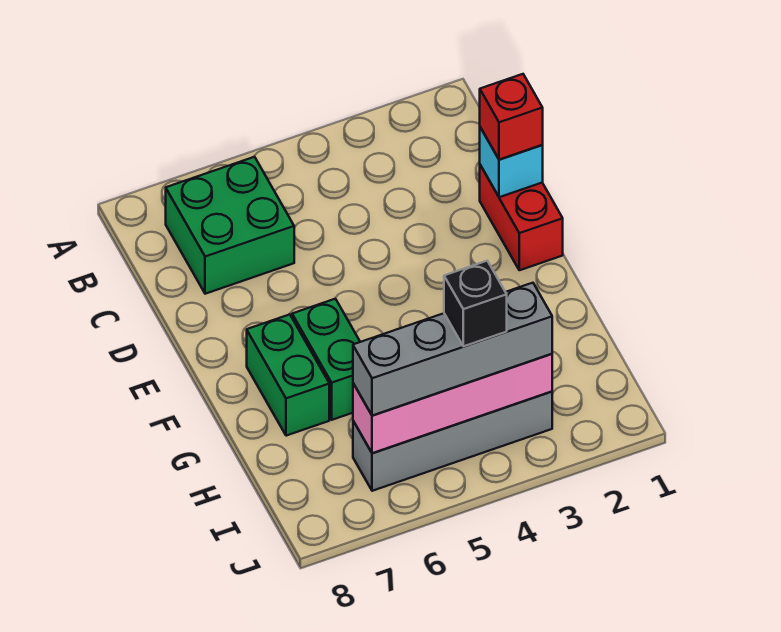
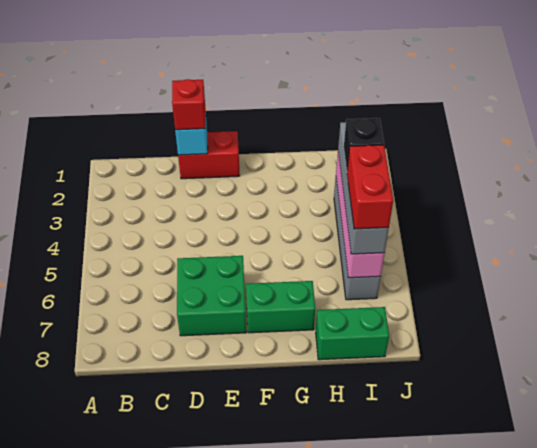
green 2x2 brick [166,157,294,294] -> green 2x2 brick moved to [177,256,246,336]
green 1x2 brick [292,299,360,420] -> green 1x2 brick moved to [316,307,389,360]
none -> red 1x2 brick [347,145,393,229]

